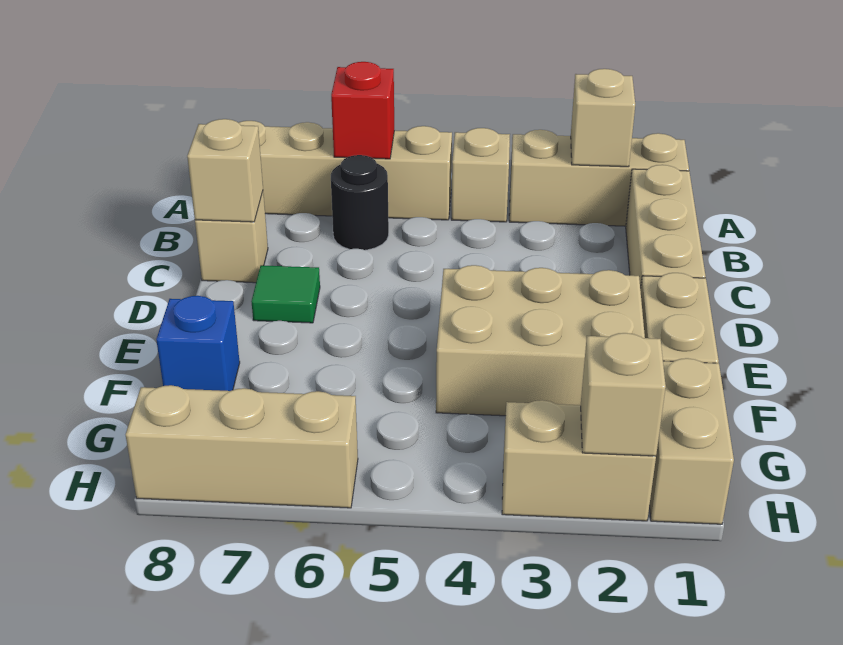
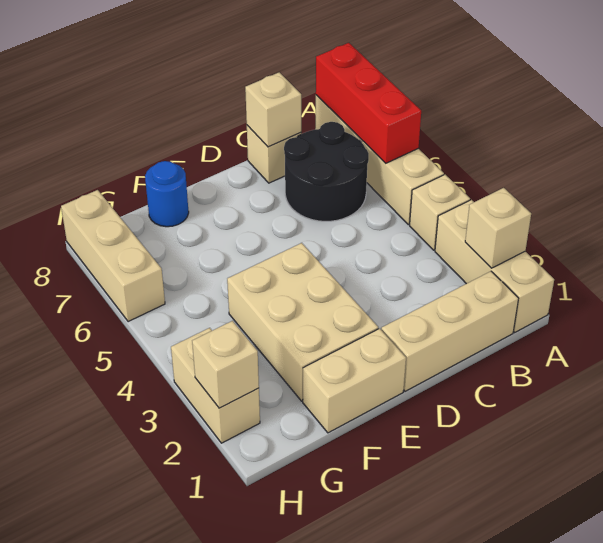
red 1x1 brick [331,62,394,159] -> red 1x3 brick [316,43,421,163]
black 1x1 round brick [331,155,389,250] -> black 2x2 round brick [284,122,369,221]
green 1x1 tile [251,265,320,323] -> none
blue 1x1 brick [156,296,240,391] -> blue 1x1 round brick [145,161,189,227]
tan 1x2 brick [649,358,734,524] -> none

